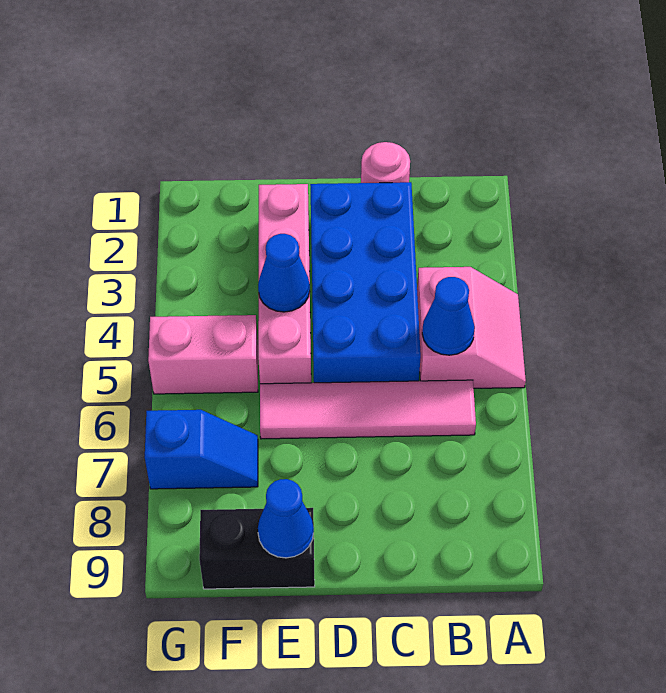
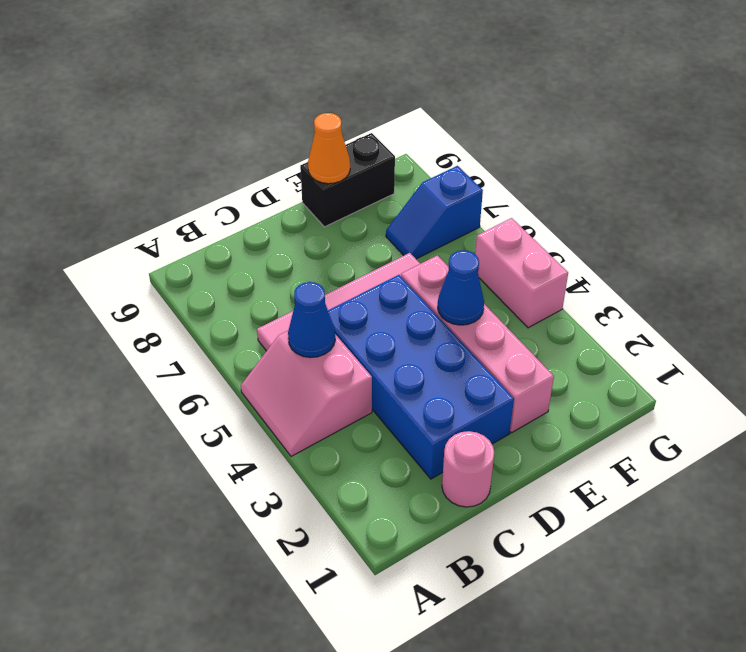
blue 1x1 cone [258,479,314,558] -> orange 1x1 cone [308,113,350,184]
pink 1x2 brick [148,315,258,394] -> pink 1x2 brick turned to [475,218,568,328]

